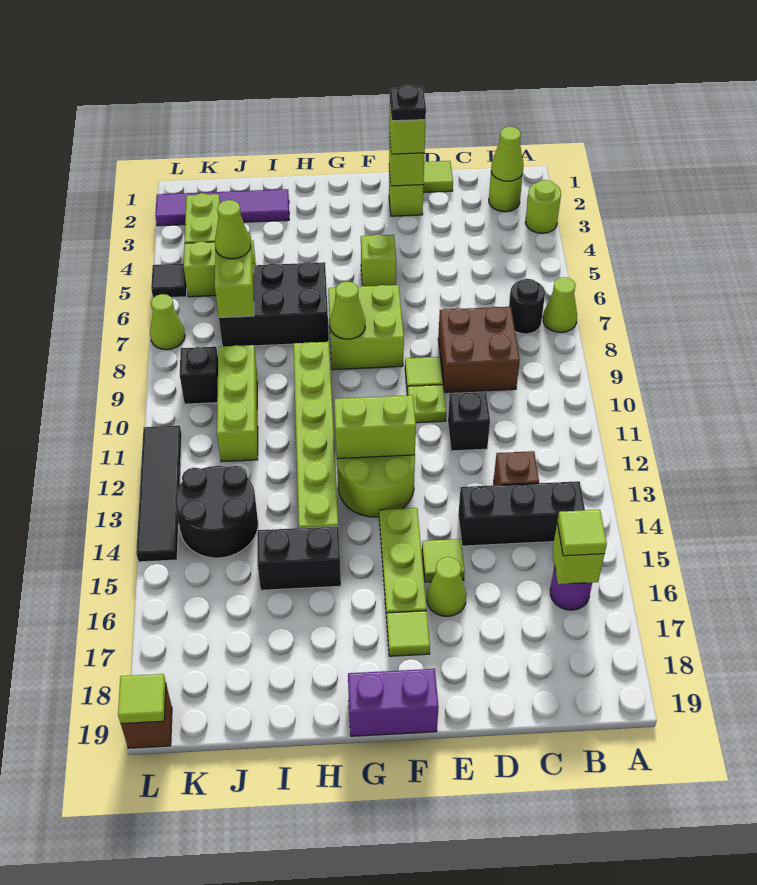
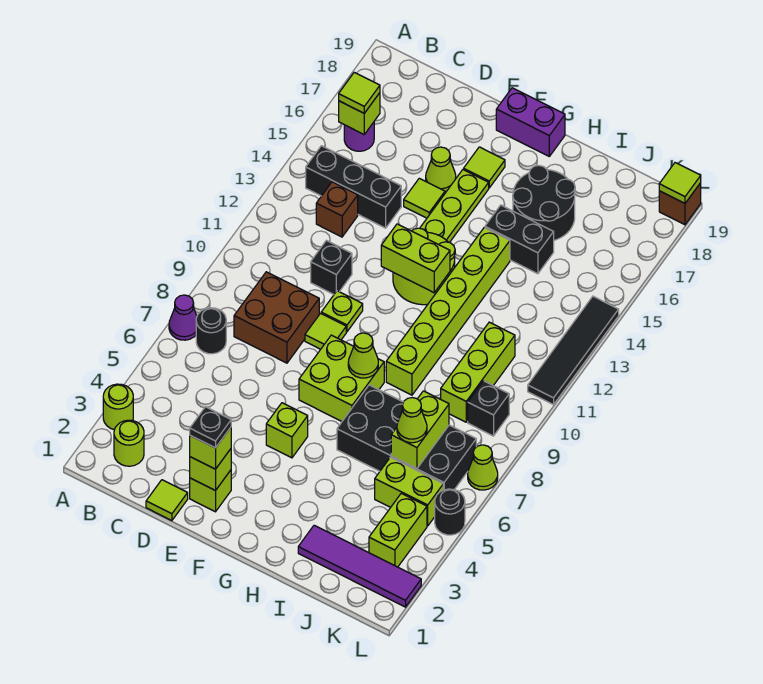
lime 1x1 cone [543,277,577,332] -> purple 1x1 cone [169,295,197,340]
lime 1x1 cone [491,127,524,181] -> none
black 2x3 brick [219,262,329,346] -> black 2x4 brick [337,385,476,490]
black 2x2 round brick [175,466,258,558] -> black 2x2 round brick moved to [513,165,575,240]
black 1x1 tile [151,264,187,298] -> black 1x1 round brick [435,489,465,535]

